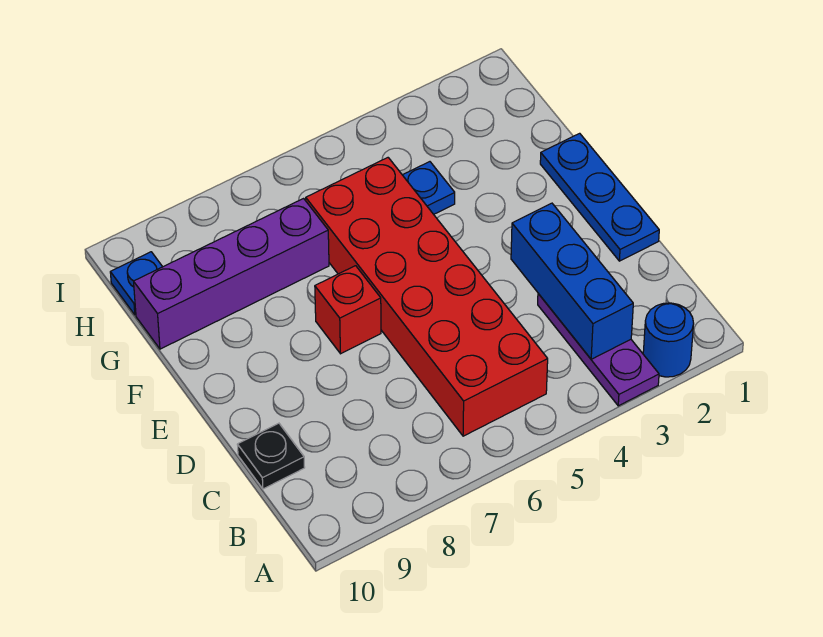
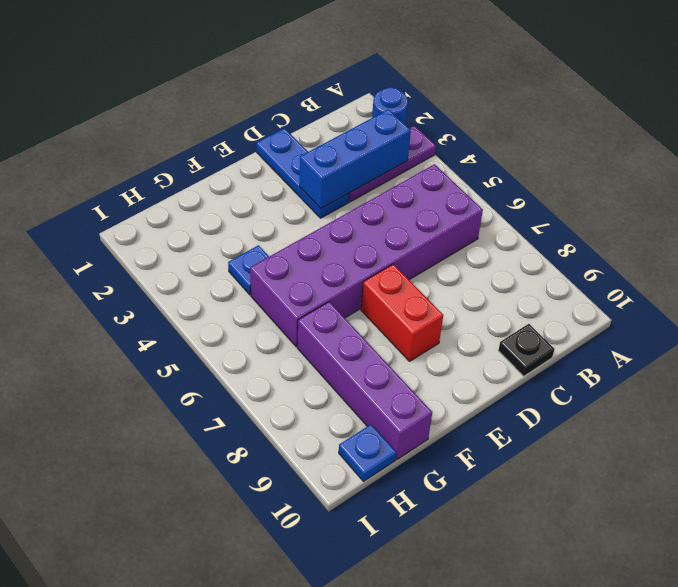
red 2x6 brick [306,158,548,436] -> purple 2x6 brick [250,164,483,347]
blue 1x3 plate [540,133,659,261] -> blue 1x3 plate turned to [256,128,349,218]
red 1x1 brick [315,266,381,354] -> red 1x2 brick [361,264,443,361]

